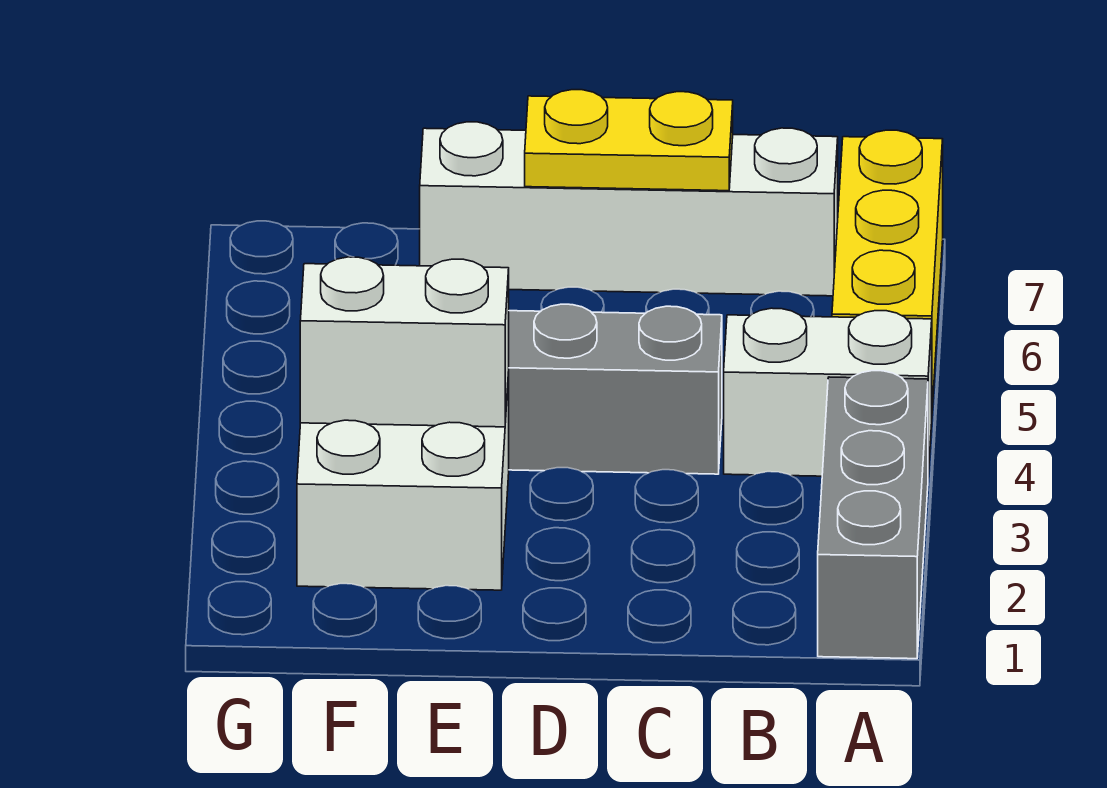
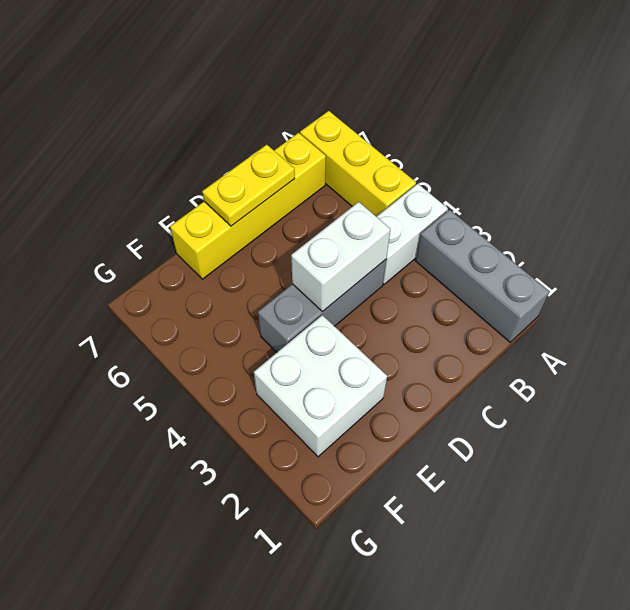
white 1x4 brick [420,122,838,296] -> yellow 1x4 brick [170,133,326,279]
white 1x2 brick [300,257,509,427] -> white 1x2 brick moved to [291,202,390,312]

